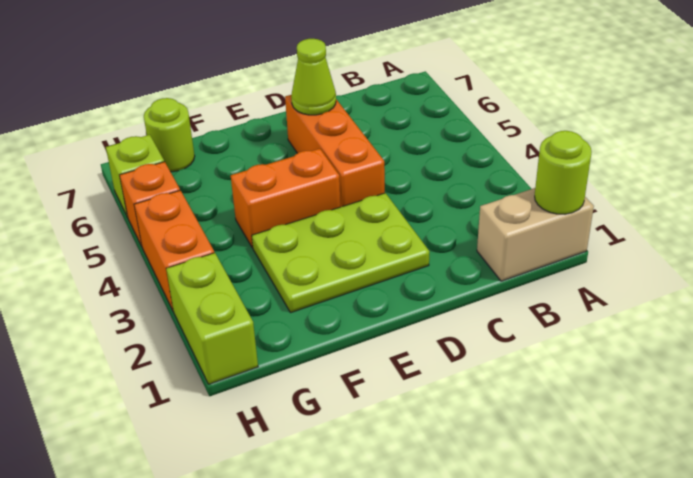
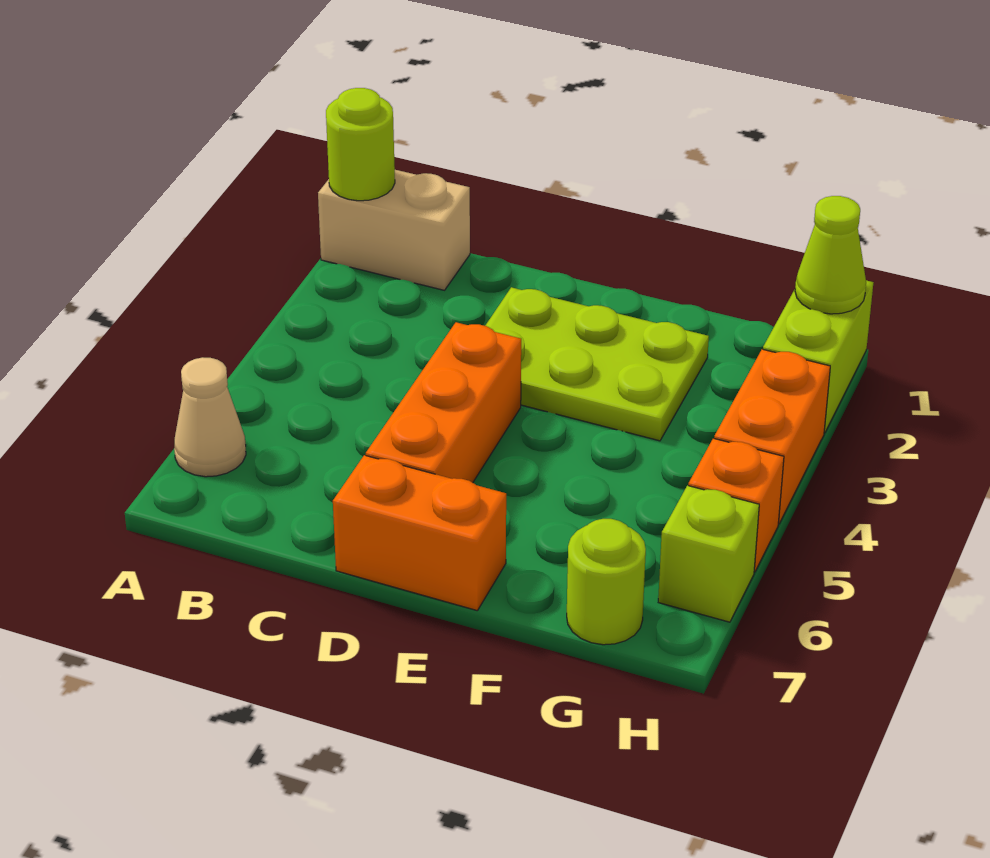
none -> tan 1x1 cone [174,357,246,477]
lime 1x1 cone [291,39,336,115] -> lime 1x1 cone moved to [795,196,866,314]
orange 1x2 brick [231,149,340,248] -> orange 1x2 brick moved to [333,455,506,610]

